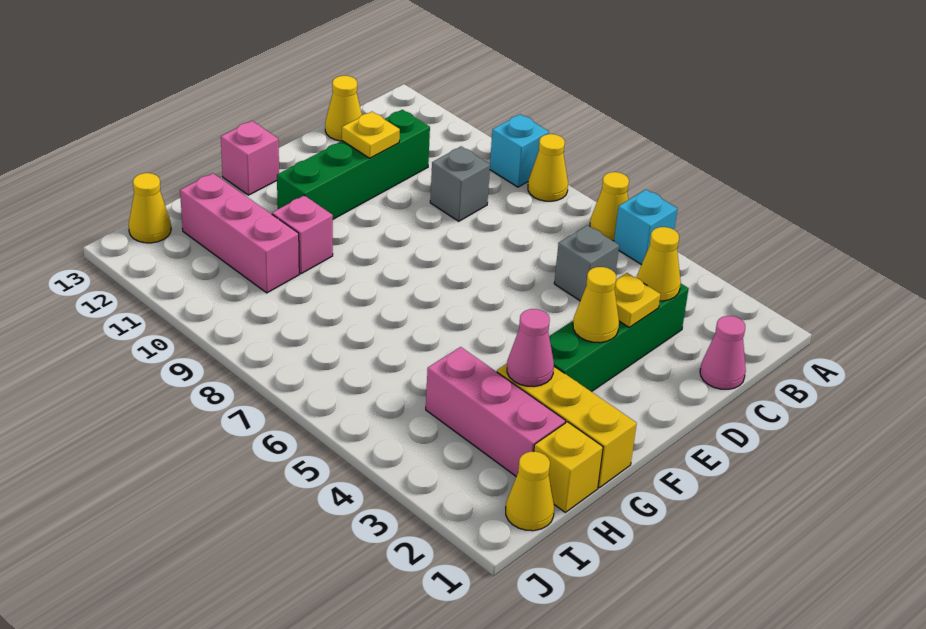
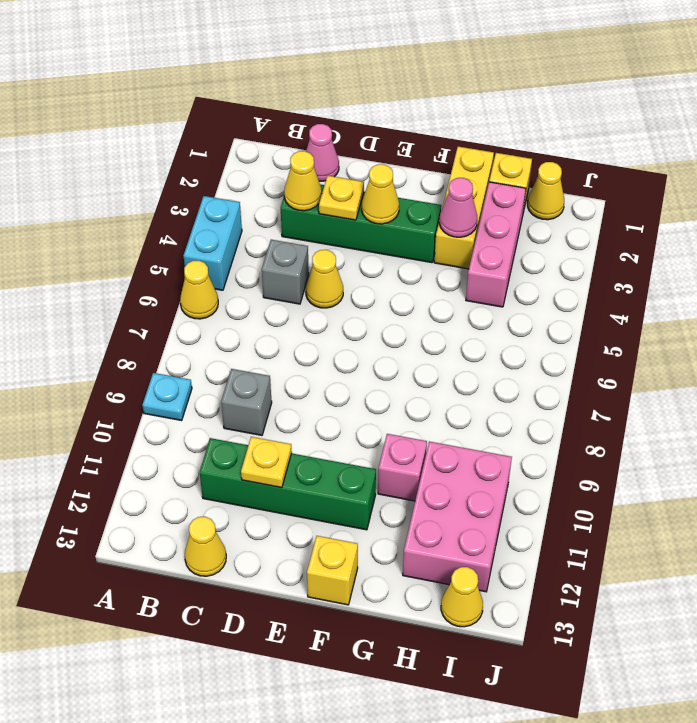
cyan 1x1 brick [614,190,677,265] -> cyan 1x2 brick [183,196,242,290]
yellow 1x1 cone [528,134,568,201] -> yellow 1x1 cone moved to [306,250,343,308]
cyan 1x1 brick [490,114,549,187] -> cyan 1x1 plate [143,373,192,420]
pink 1x1 brick [221,121,279,195] -> yellow 1x1 brick [307,536,358,605]
pink 1x3 brick [180,173,299,293] -> pink 2x3 brick [403,442,512,592]

